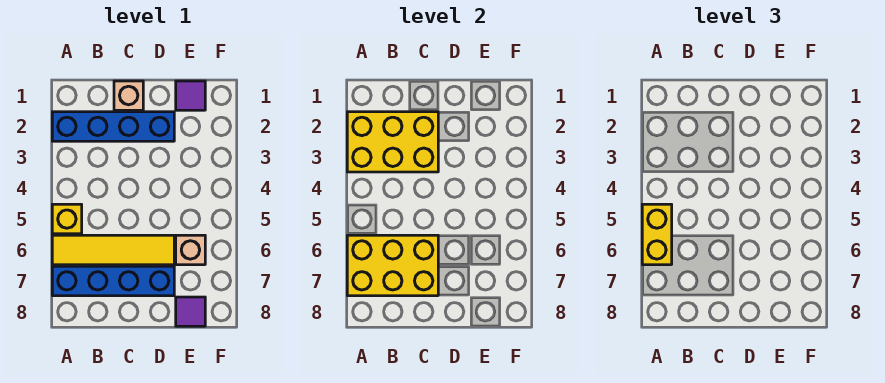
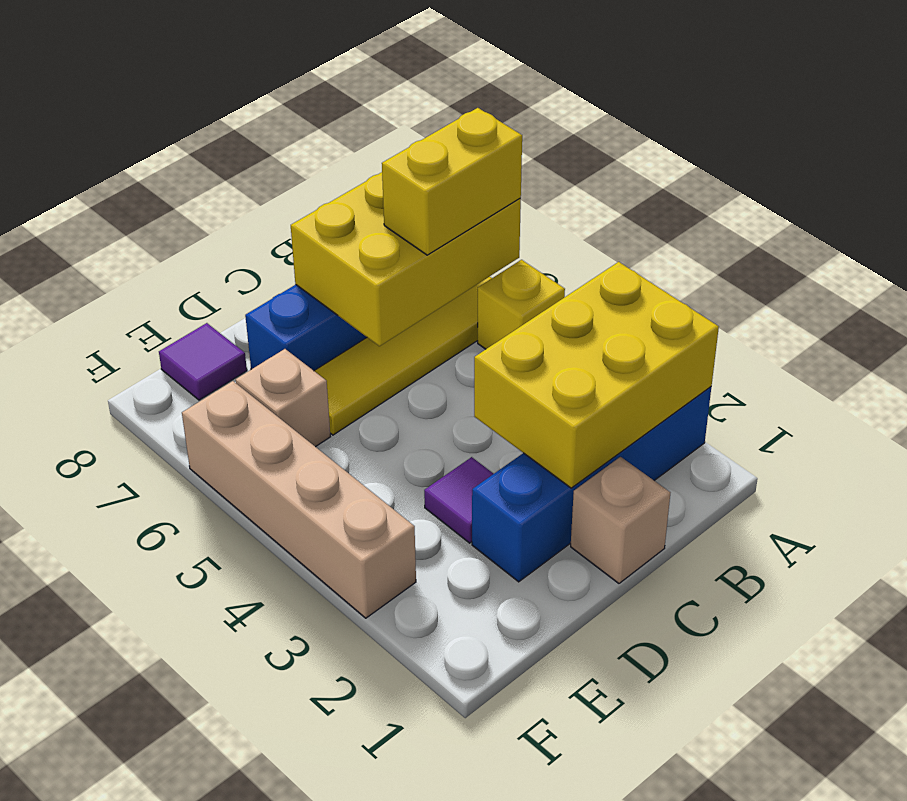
yellow 1x2 brick [642,204,672,265] -> yellow 1x2 brick turned to [382,108,522,255]
purple 1x1 tile [176,81,205,110] -> purple 1x1 tile moved to [424,457,494,543]
none -> tan 1x4 brick [182,381,416,618]

